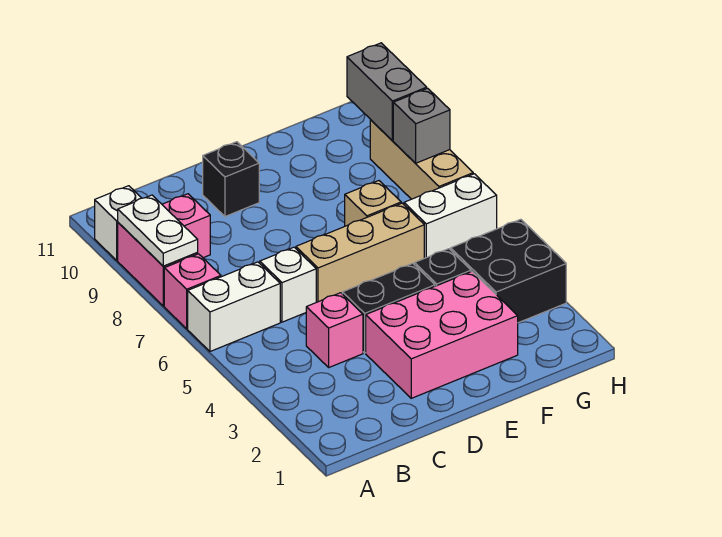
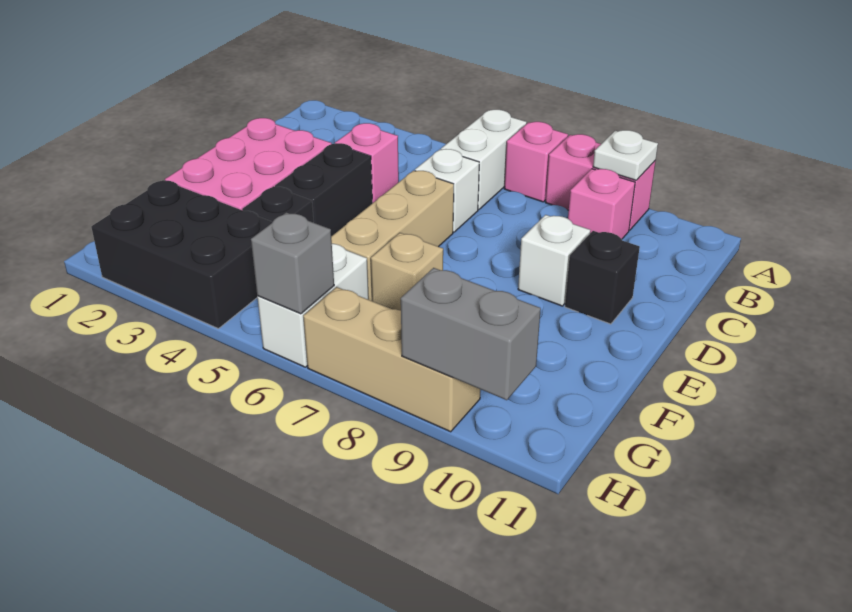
white 1x2 plate [118,195,198,266] -> white 1x1 plate [593,130,658,180]
white 1x1 brick [95,186,141,260] -> white 1x1 brick moved to [518,215,590,306]
black 2x2 brick [451,219,566,323] -> black 2x3 brick [91,180,272,329]
grey 1x1 brick [393,88,450,163] -> grey 1x1 brick moved to [251,213,334,314]

